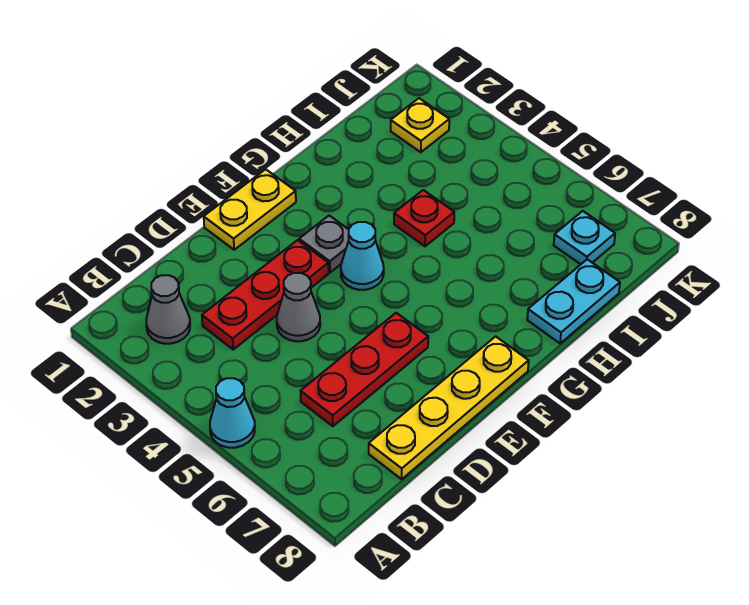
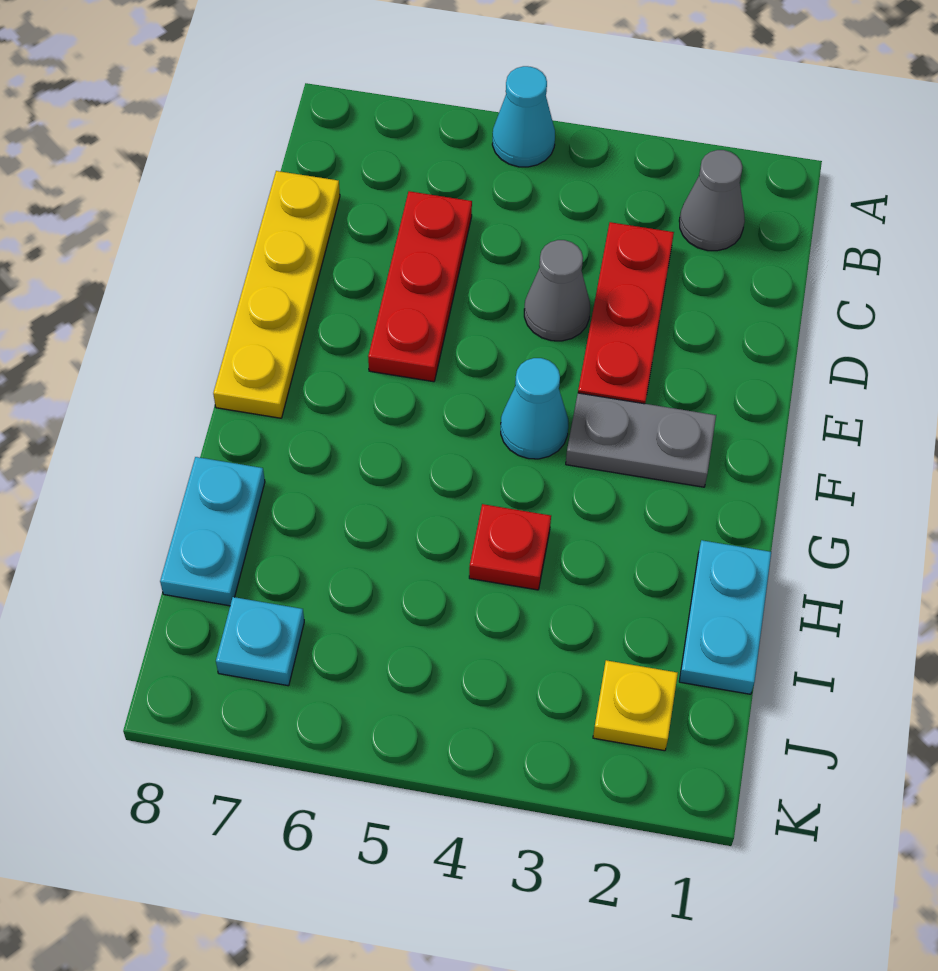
yellow 1x2 plate [204,169,296,250] -> none
grey 1x1 plate [299,216,349,272] -> grey 1x2 plate [566,393,716,487]
none -> cyan 1x2 plate [679,540,771,694]

